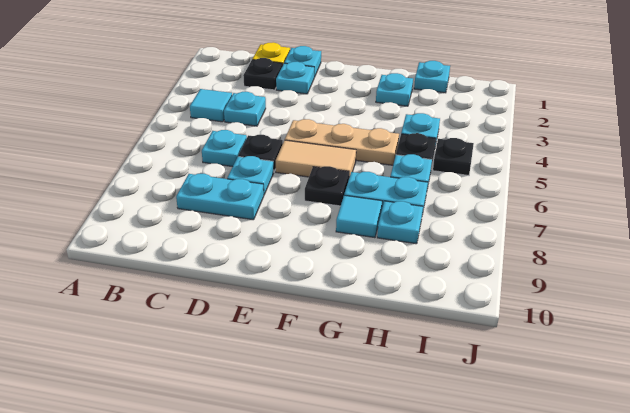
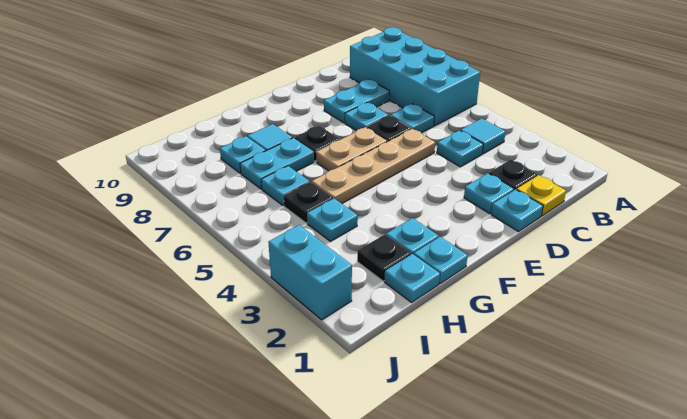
none -> cyan 2x4 brick [350,27,480,126]
tan 1x3 plate [285,119,399,165] -> tan 1x4 plate [312,129,435,204]
tan 1x2 tile [276,140,356,177] -> tan 1x2 plate [316,127,387,171]
none -> cyan 1x1 plate [414,237,468,283]
black 1x1 plate [433,138,474,175] -> black 1x1 plate moved to [357,234,411,281]
none -> cyan 1x2 brick [268,225,352,320]

